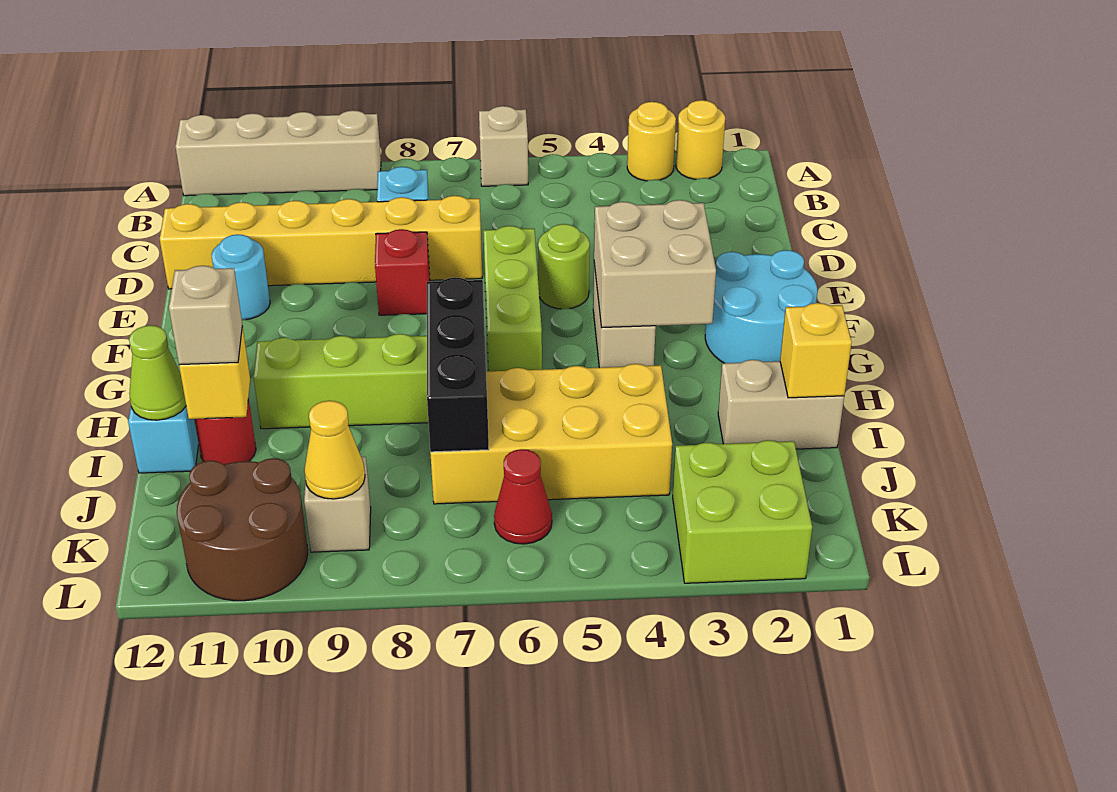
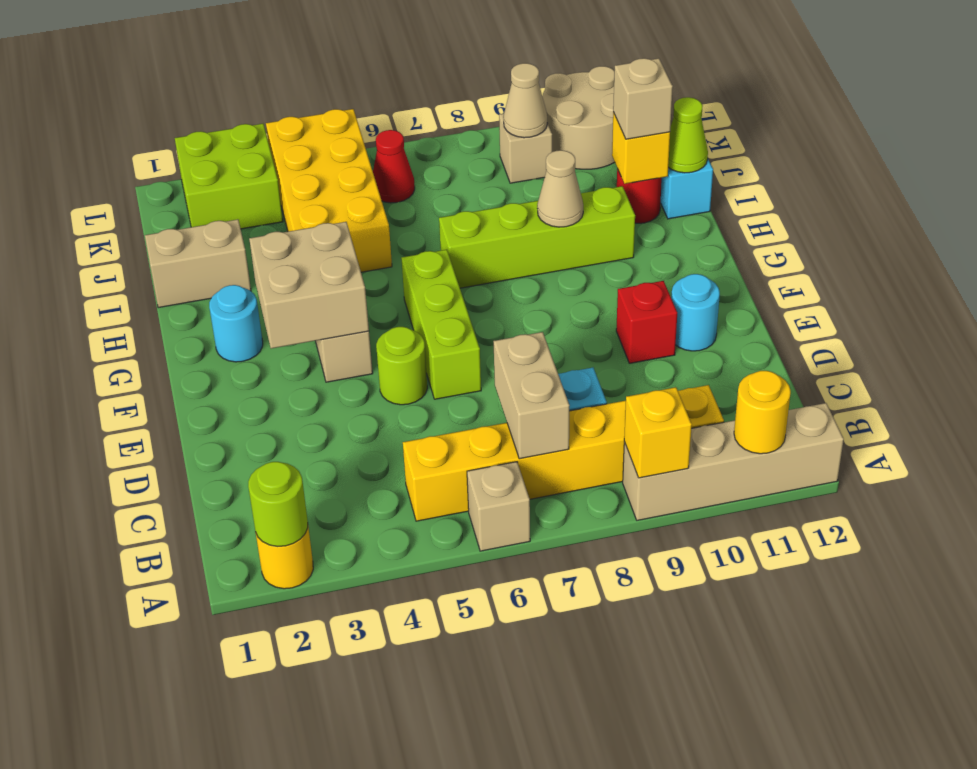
none -> lime 1x1 round brick [248,462,308,546]
yellow 1x1 round brick [627,102,676,181] -> yellow 1x1 round brick moved to [734,371,791,454]
none -> tan 1x2 brick [494,332,570,459]
yellow 1x6 brick [160,196,482,289] -> yellow 1x6 brick moved to [403,385,724,521]
red 1x1 brick [375,229,430,315] -> red 1x1 brick moved to [616,281,677,363]
cyan 2x2 round brick [705,250,818,363] -> cyan 1x1 round brick [209,285,263,362]
black 1x3 brick [427,277,489,452] -> none
none -> tan 1x1 cone [537,150,583,227]
yellow 1x1 brick [780,303,852,398] -> yellow 1x1 brick moved to [624,387,692,478]
yellow 2x4 brick [430,364,672,504] -> yellow 2x4 brick turned to [266,109,392,272]
yellow 1x1 cone [304,401,365,499] -> tan 1x1 cone [504,63,547,138]
brown 2x2 round brick [177,458,308,601] -> tan 2x2 round brick [542,66,615,169]

